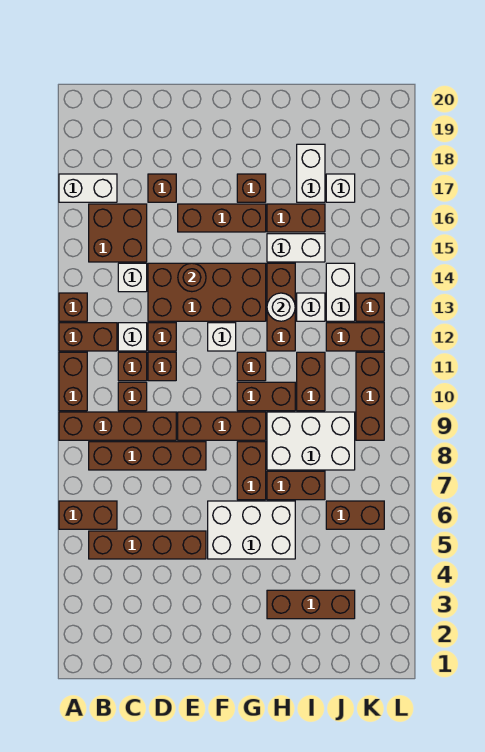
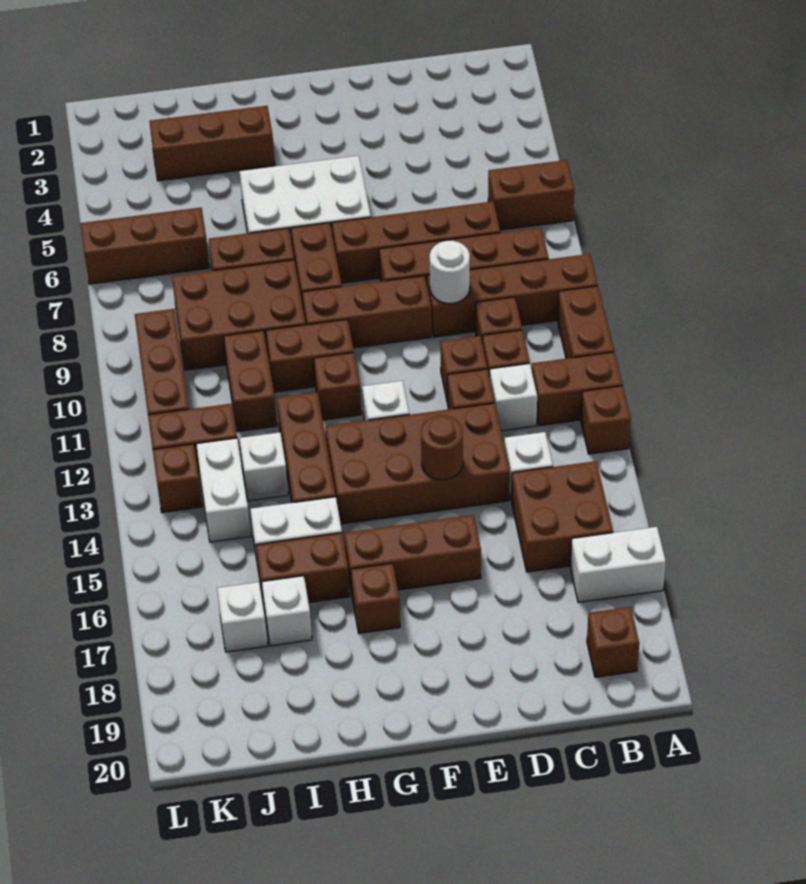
brown 1x4 brick [89,531,206,559] -> brown 1x4 brick moved to [332,202,500,283]
brown 1x1 brick [148,174,176,202] -> brown 1x1 brick moved to [587,607,639,677]
white 2x3 brick [267,412,355,470] -> brown 2x3 brick [172,260,306,370]
white 1x1 round brick [267,293,295,321] -> white 1x1 round brick moved to [430,241,470,303]
white 1x2 brick [297,144,325,202] -> white 1x1 brick [262,576,312,646]
brown 1x2 brick [326,501,384,529] -> brown 1x3 brick [80,208,210,284]

